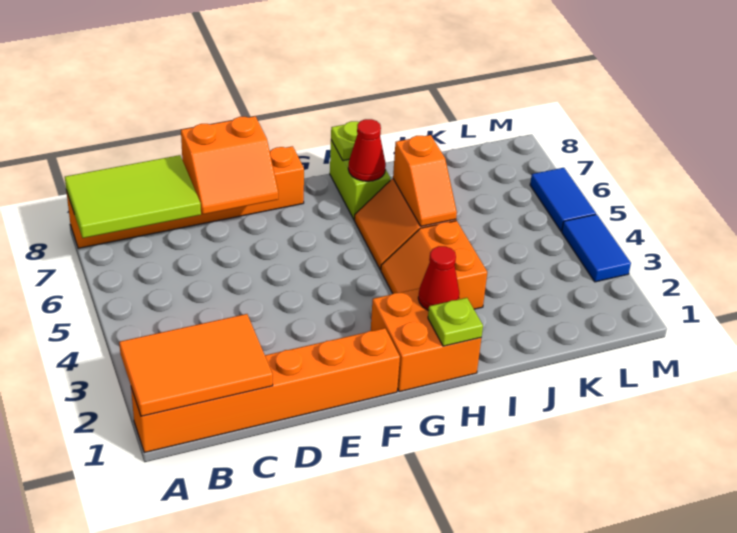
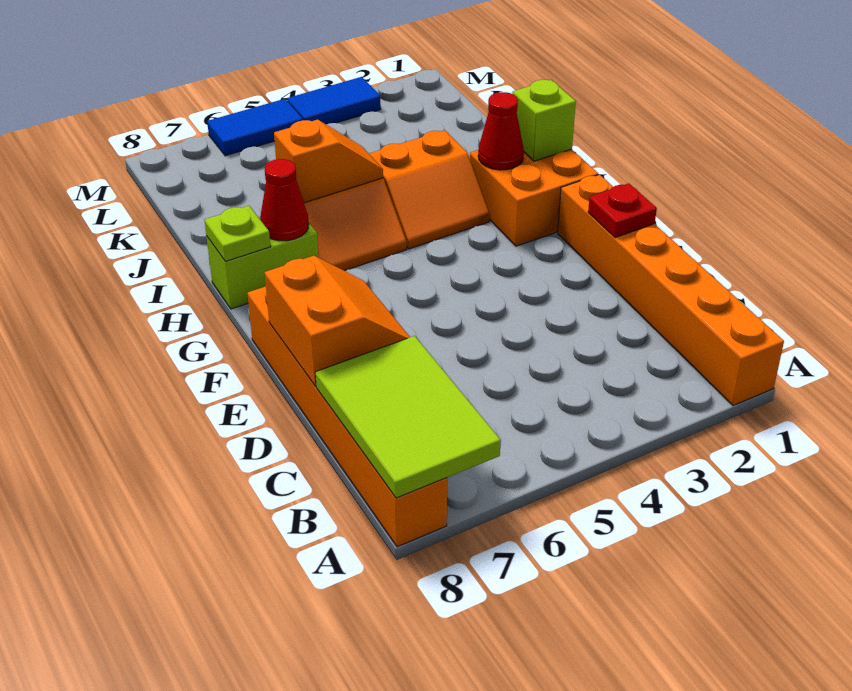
orange 2x3 tile [119,314,273,416] -> none
none -> red 1x1 plate [588,183,657,238]
lime 1x1 plate [428,298,483,346] -> lime 1x1 brick [512,80,576,161]

